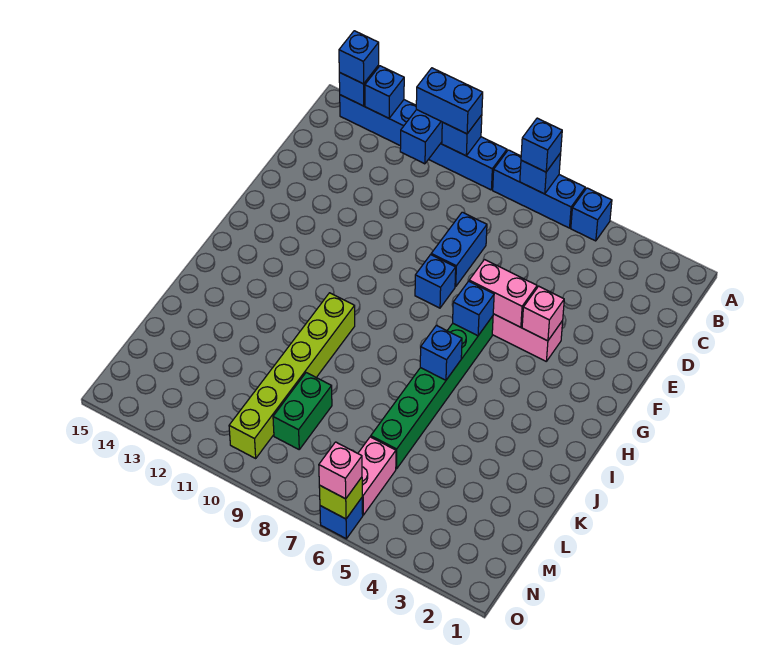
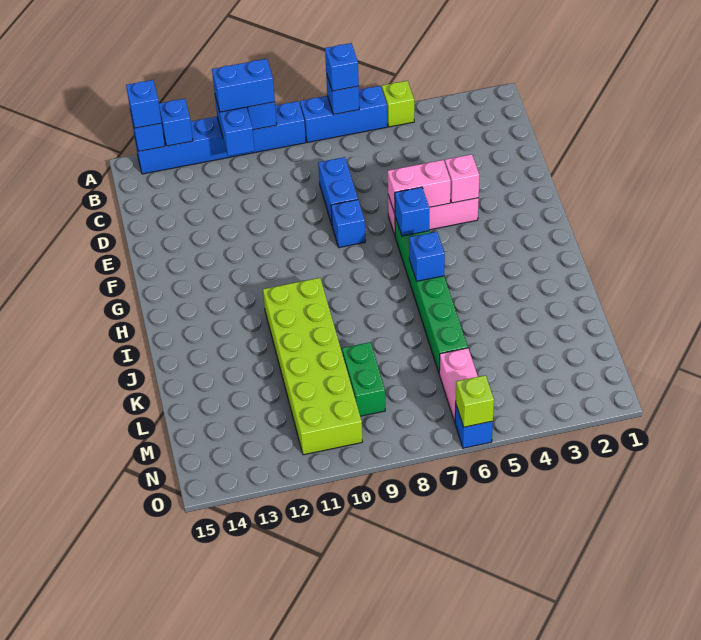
blue 1x1 brick [571,188,612,241] -> lime 1x1 brick [382,81,414,127]
lime 1x6 brick [229,293,355,458] -> lime 2x6 brick [263,278,362,455]
pink 1x1 brick [319,442,362,499] -> none

